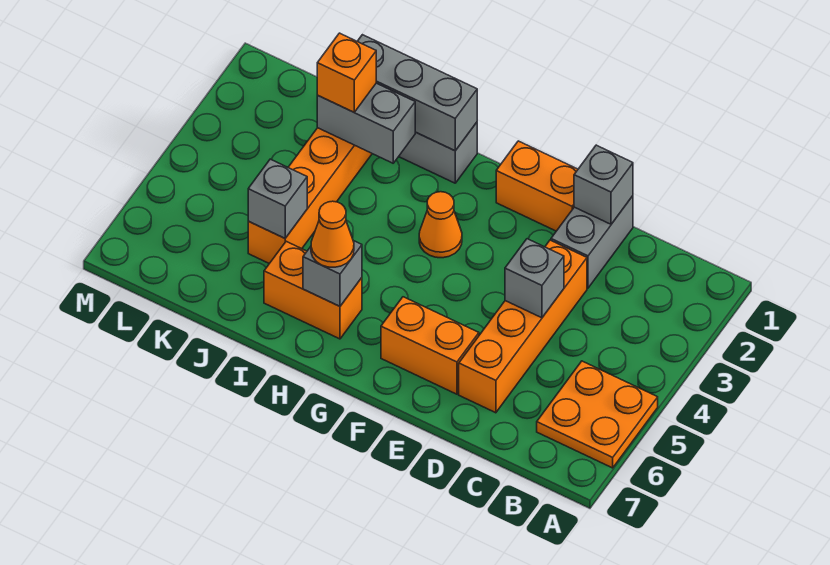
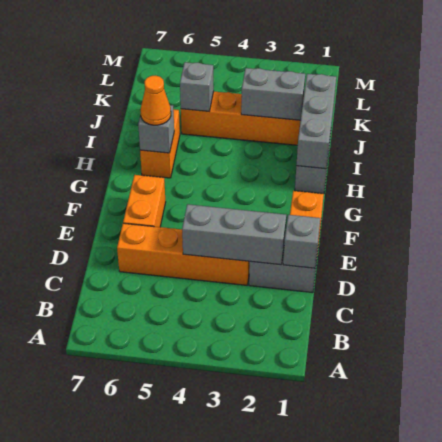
orange 2x2 plate [537,361,658,468] -> none
grey 1x1 brick [505,239,564,318] -> grey 1x3 brick [182,204,286,265]
orange 1x1 cone [419,192,462,258] -> none
grey 1x2 brick [317,83,415,163] -> grey 1x2 brick turned to [241,68,305,120]
orange 1x1 brick [317,33,376,112] -> none

